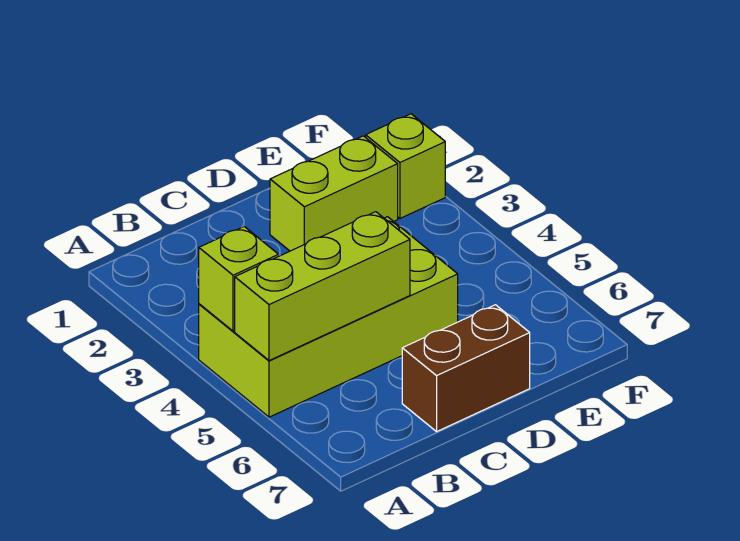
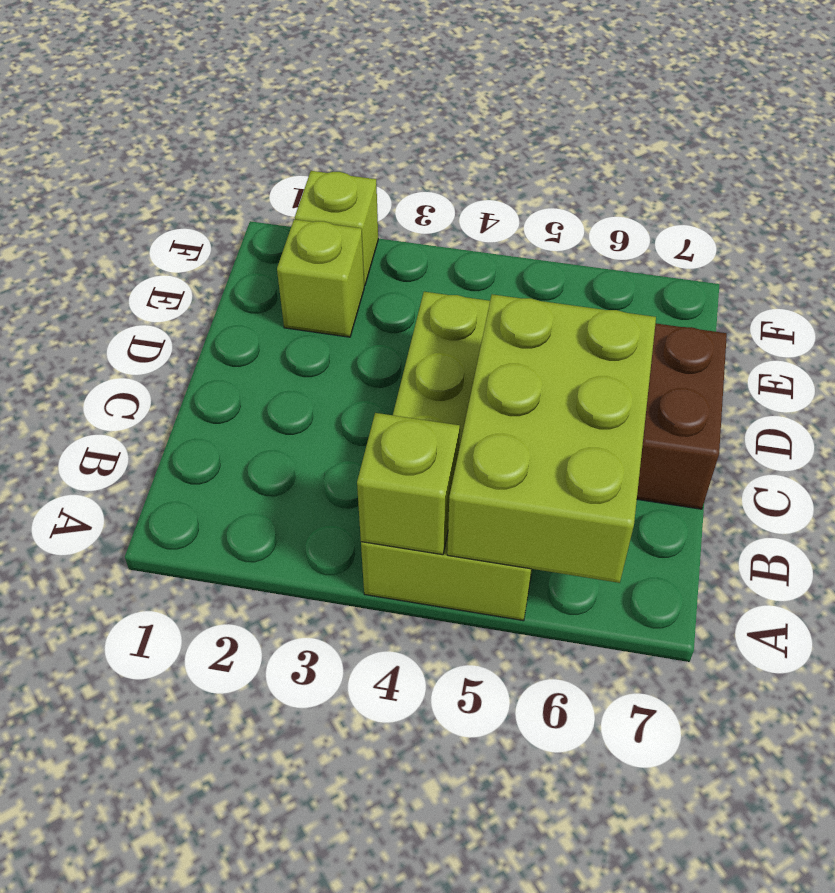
lime 1x3 brick [235,212,410,361] -> lime 2x3 brick [447,294,656,583]
lime 1x2 brick [270,136,398,251] -> lime 1x1 brick [277,219,364,337]

